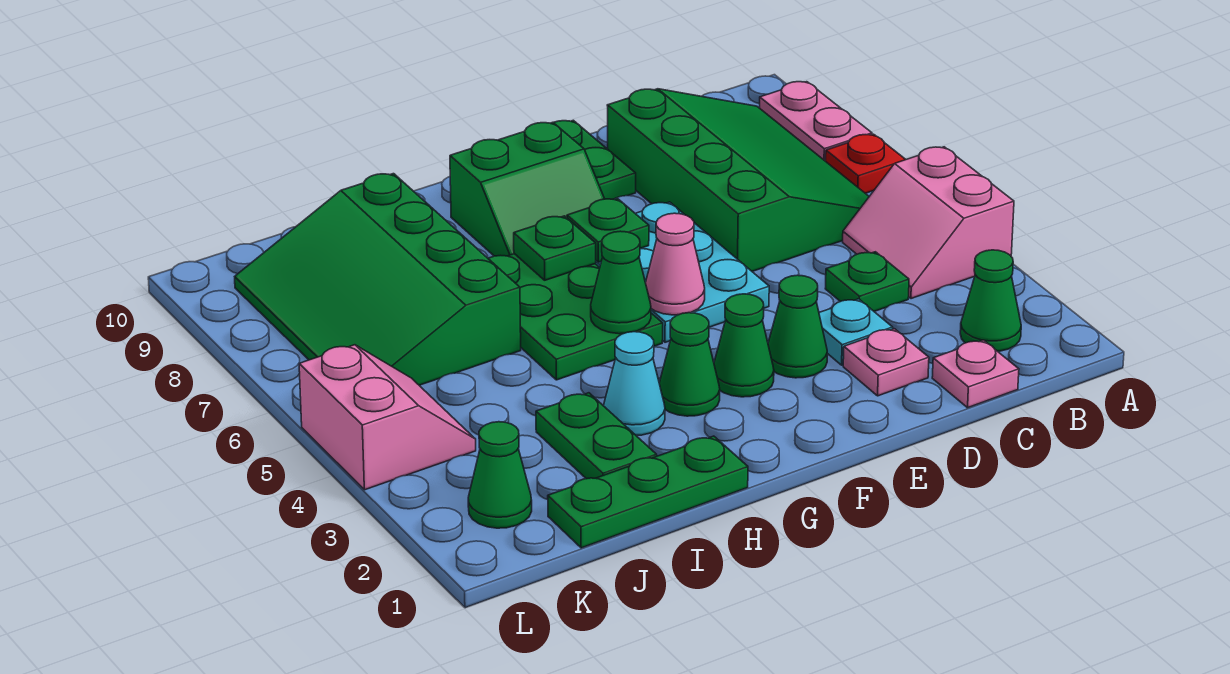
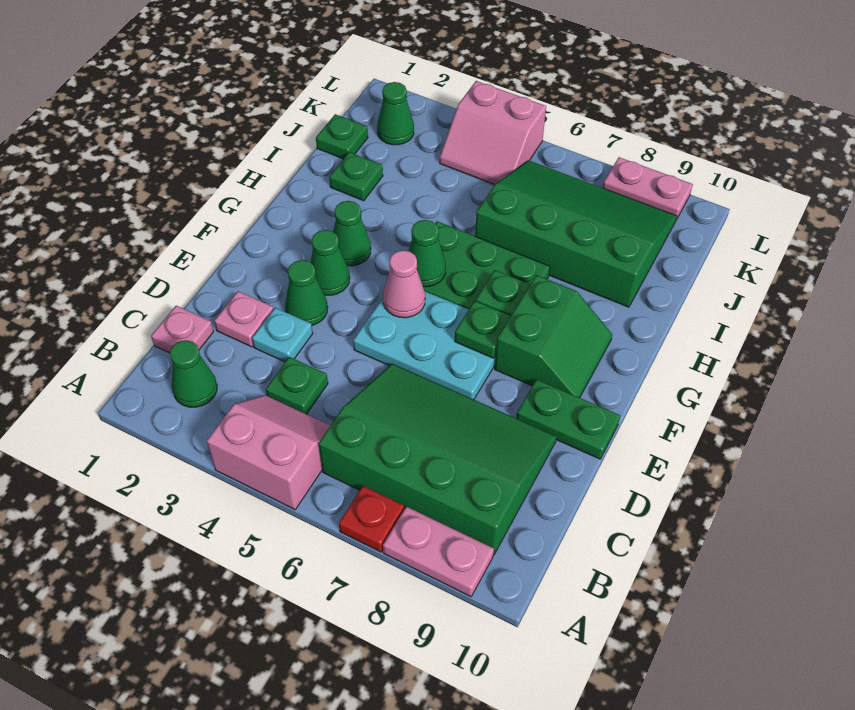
green 3x4 slope [607,89,869,271] -> green 3x4 slope turned to [319,364,557,555]
green 2x2 slope [450,122,604,256] -> green 2x2 slope turned to [495,275,612,398]
green 1x3 plate [548,436,748,548] -> green 1x1 plate [316,114,368,159]
cyan 1x1 cone [604,332,665,435] -> none
green 1x2 plate [536,393,657,479] -> green 1x1 plate [330,152,383,201]
none -> pink 1x2 plate [603,157,693,220]

